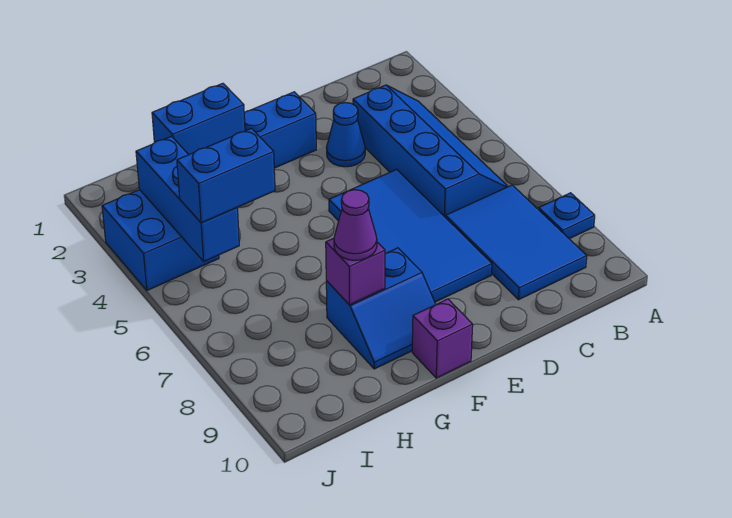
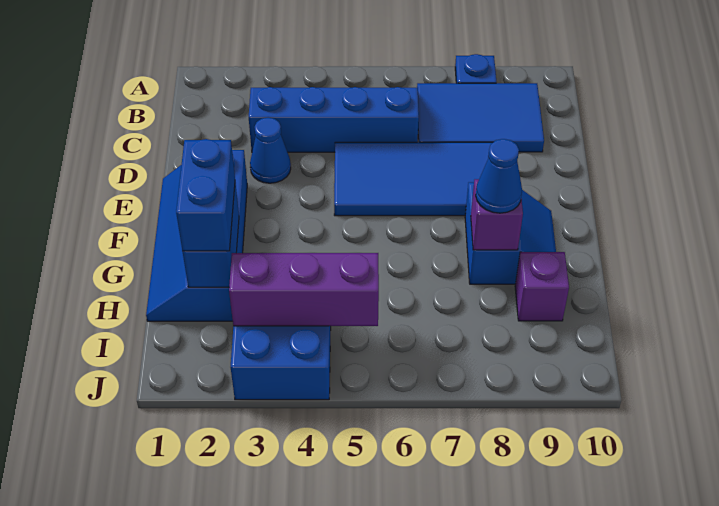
purple 1x1 brick [412,299,473,378] -> purple 1x1 brick moved to [515,252,569,321]
purple 1x1 cone [334,190,377,260] -> blue 1x1 cone [476,139,522,213]
blue 1x2 brick [177,128,275,223] -> blue 1x2 brick moved to [176,139,235,251]
blue 1x3 brick [136,136,239,261] -> purple 1x3 brick [229,253,379,326]

